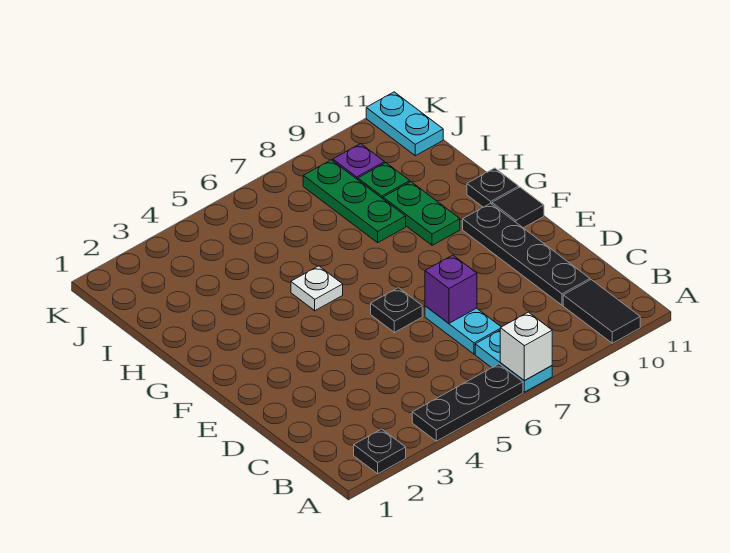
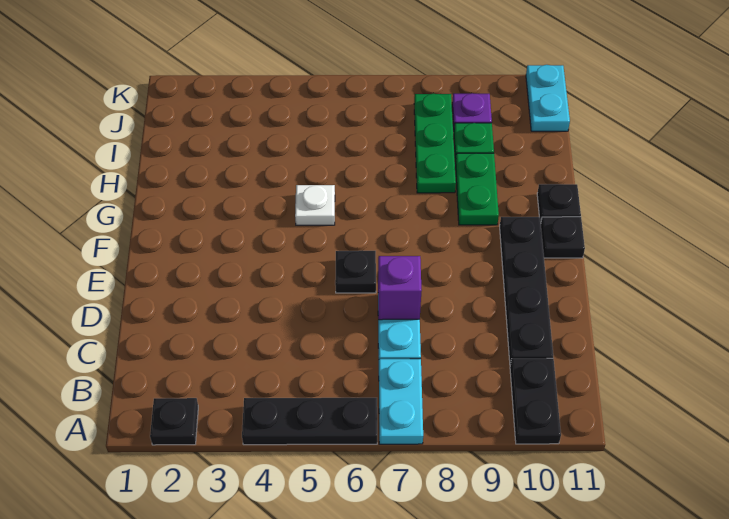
white 1x1 brick [500,312,552,381] -> none
black 1x2 tile [563,280,640,343] -> black 1x2 plate [510,358,561,444]
black 1x1 tile [492,187,544,228] -> black 1x1 plate [541,217,585,258]

